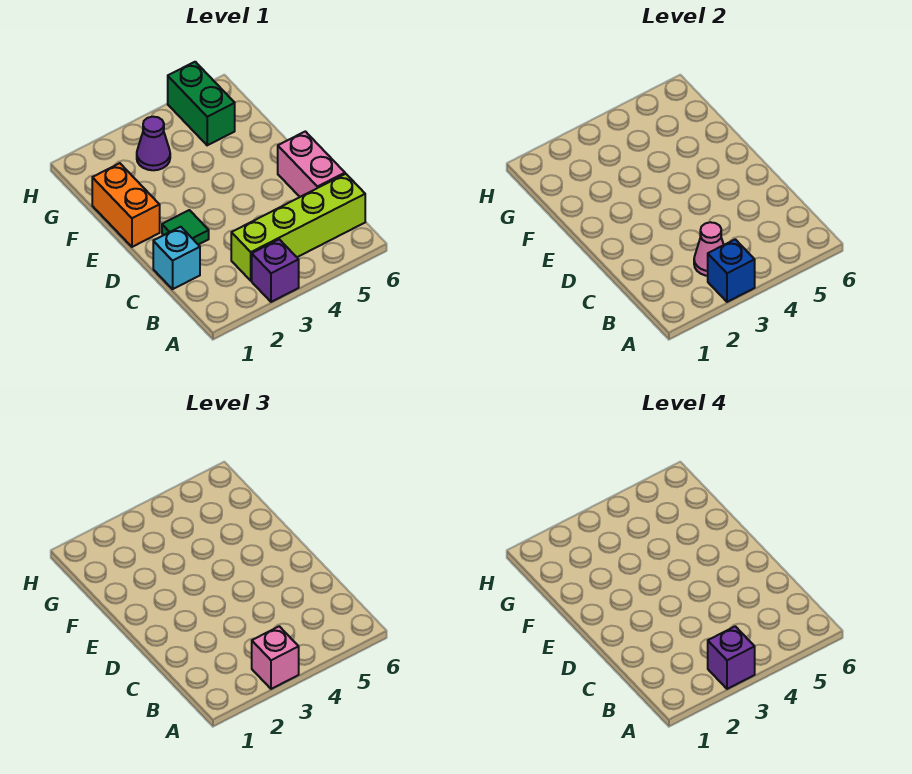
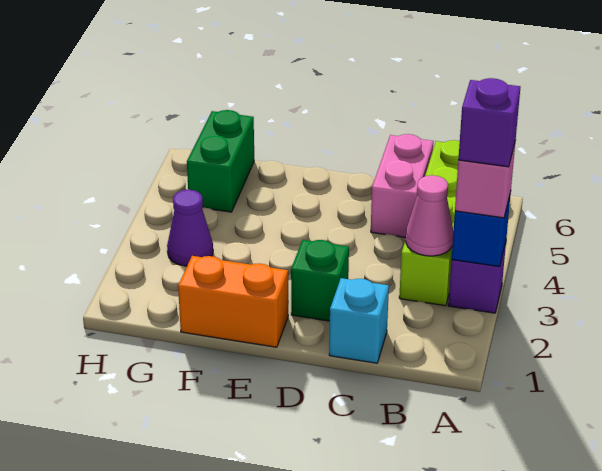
pink 1x2 brick [278,131,345,197] -> pink 1x2 brick turned to [371,134,434,237]
green 1x1 tile [162,210,209,245] -> green 1x1 brick [291,240,349,321]
green 1x2 brick [168,62,235,145] -> green 1x2 brick turned to [187,110,254,212]

